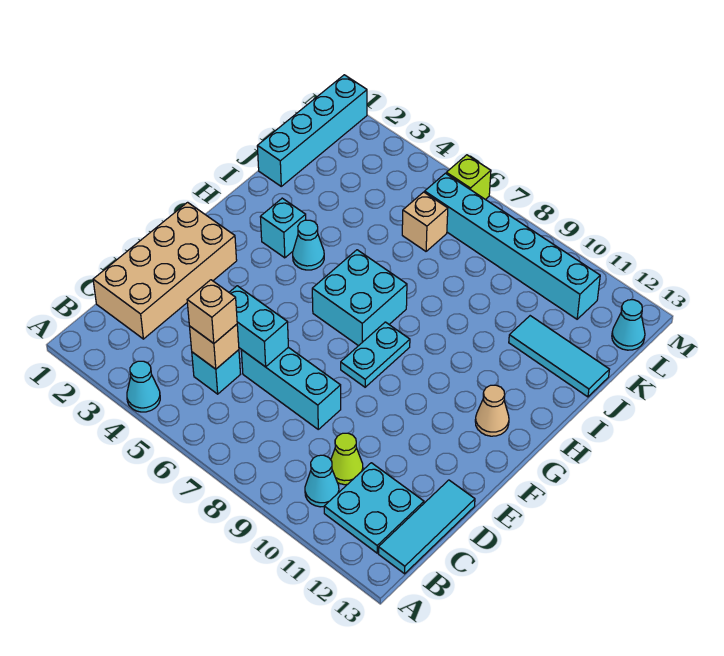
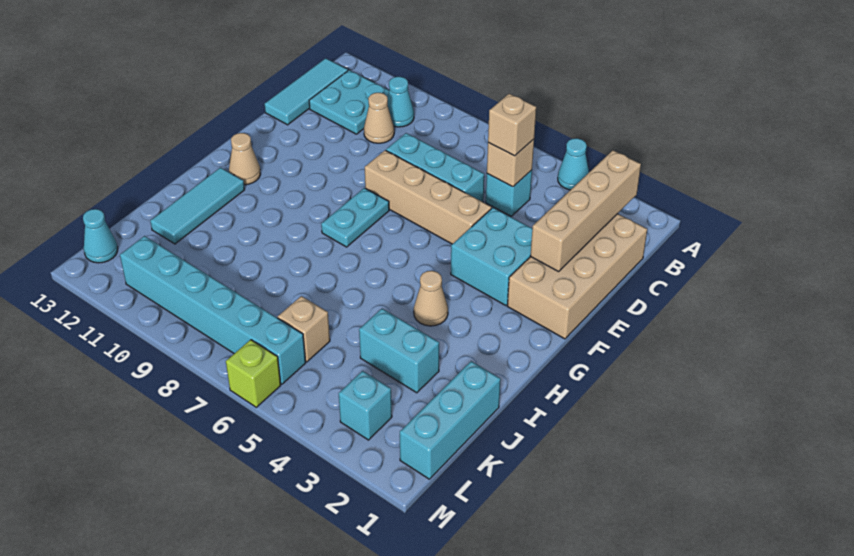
none -> tan 1x4 brick [530,150,641,272]
lime 1x1 cone [331,433,363,485] -> tan 1x1 cone [364,93,394,143]
cyan 1x2 brick [229,286,288,367] -> cyan 1x2 brick moved to [359,309,439,393]
none -> tan 1x4 brick [365,150,491,244]
cyan 2x2 brick [312,250,407,346] -> cyan 2x2 brick moved to [451,208,532,306]
cyan 1x1 brick [260,198,306,258] -> cyan 1x1 brick moved to [339,371,392,440]
cyan 1x1 cone [293,220,324,270] -> tan 1x1 cone [414,271,448,326]
cyan 1x4 brick [257,75,367,186] -> cyan 1x3 brick [400,361,501,479]
cyan 1x3 tile [509,316,609,397] -> cyan 1x3 tile turned to [150,167,245,244]

